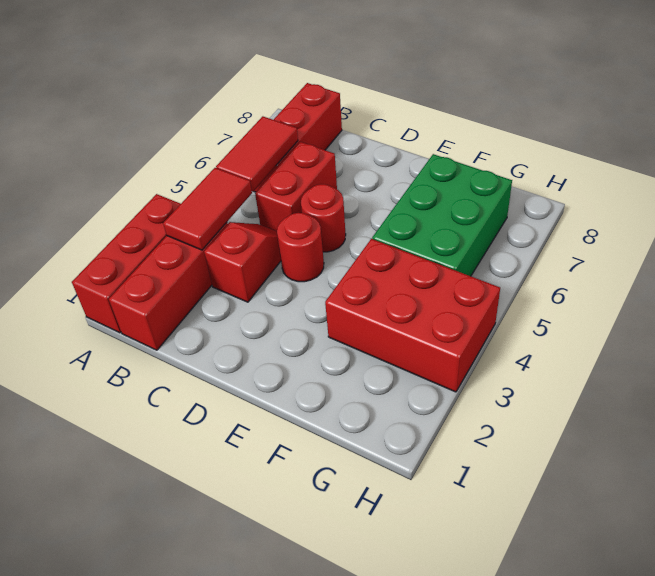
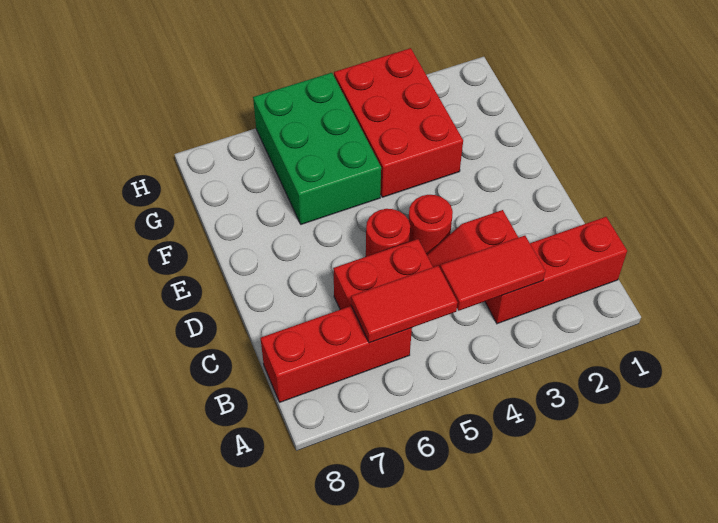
red 1x3 brick [72,194,180,333] -> none
green 2x3 brick [372,154,512,276] -> green 2x3 brick turned to [253,73,381,224]

